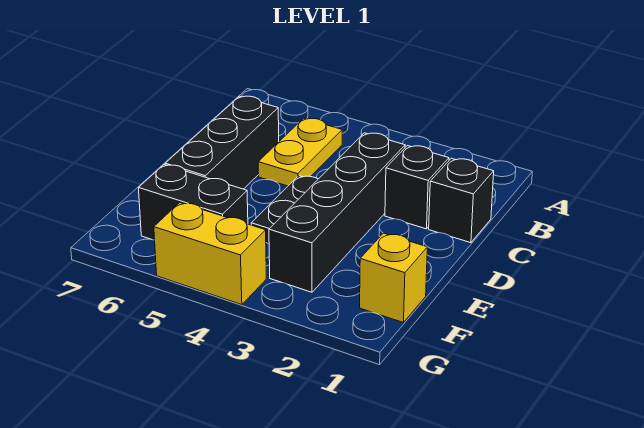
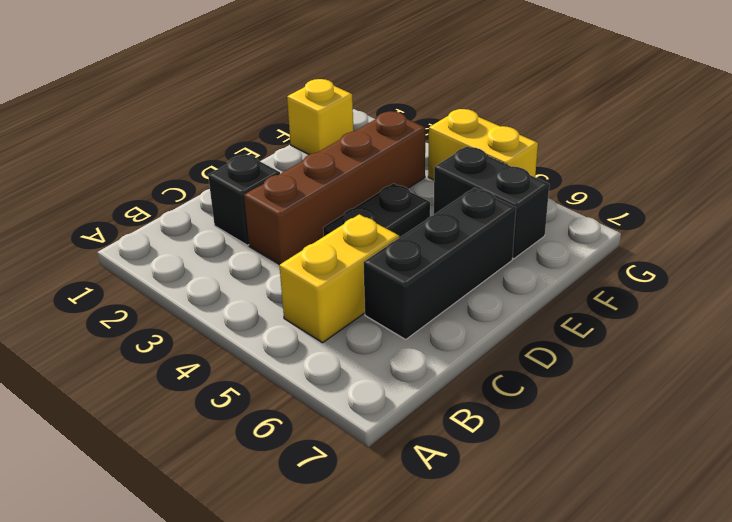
yellow 1x2 plate [258,118,342,186] -> yellow 1x2 brick [279,214,399,343]
black 1x1 brick [429,158,494,243] -> none
black 1x4 brick [269,133,405,292] -> brown 1x4 brick [244,111,425,265]

